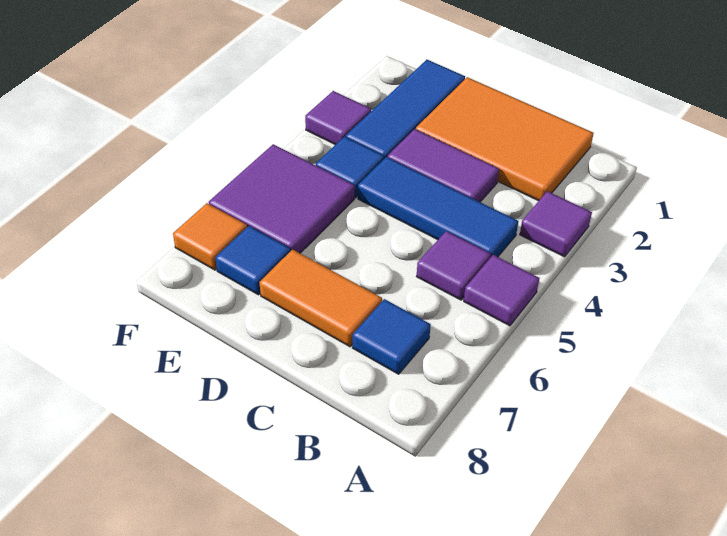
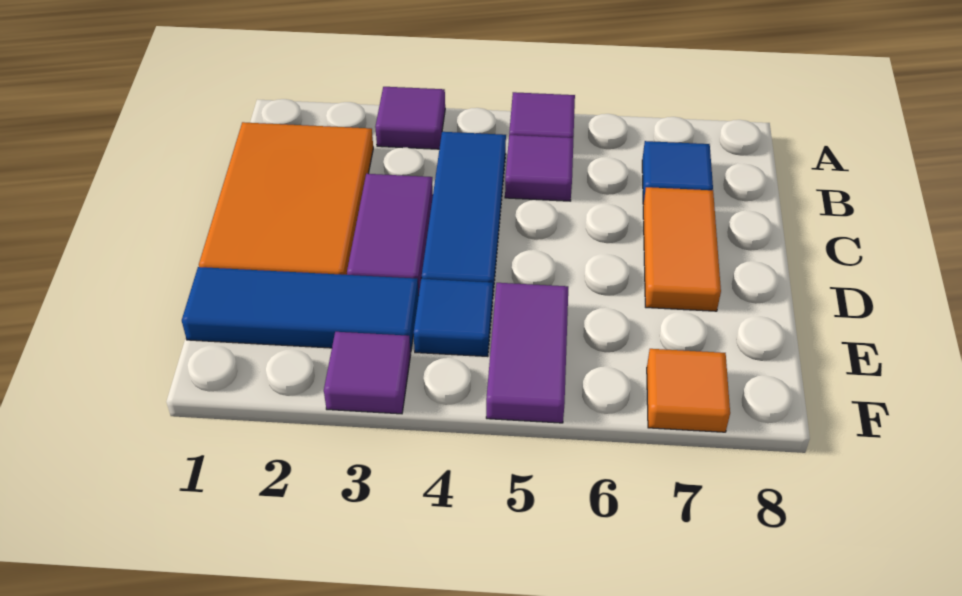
purple 2x2 tile [209,144,355,253] -> purple 1x2 tile [486,283,568,423]
blue 1x1 tile [215,226,290,295] -> none

